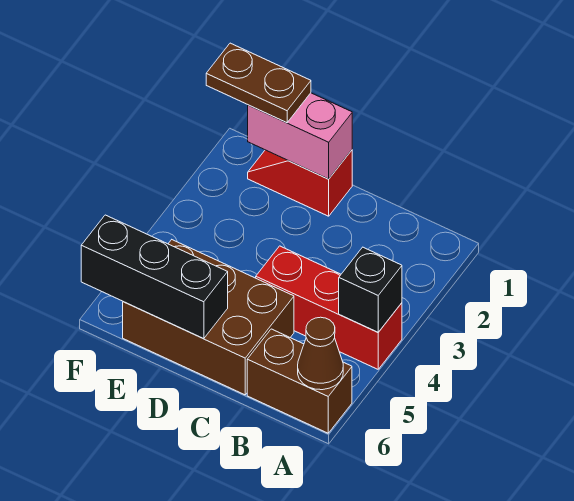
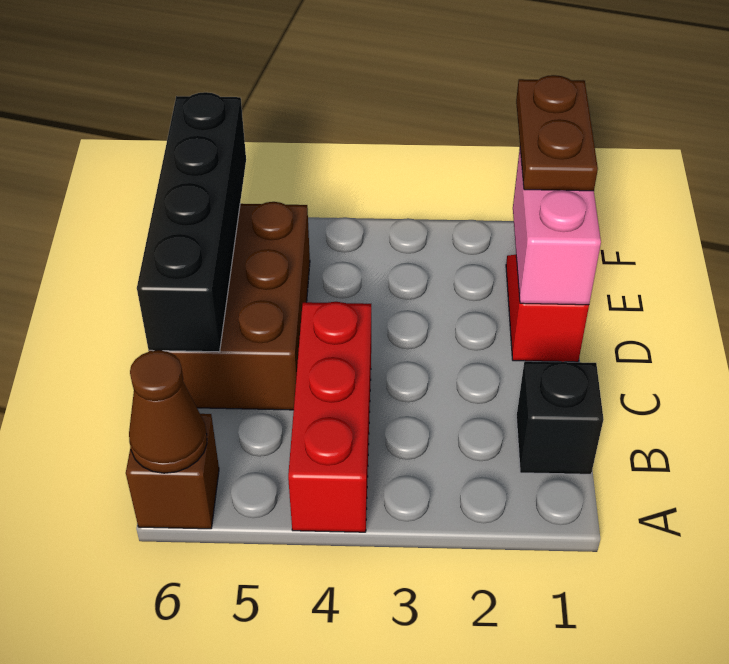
black 1x1 brick [339,247,402,332] -> black 1x1 brick moved to [516,361,603,474]
brown 1x2 brick [247,329,352,433] -> brown 1x1 brick [126,414,219,529]
black 1x3 brick [81,215,228,339] -> black 1x4 brick [137,92,246,352]

